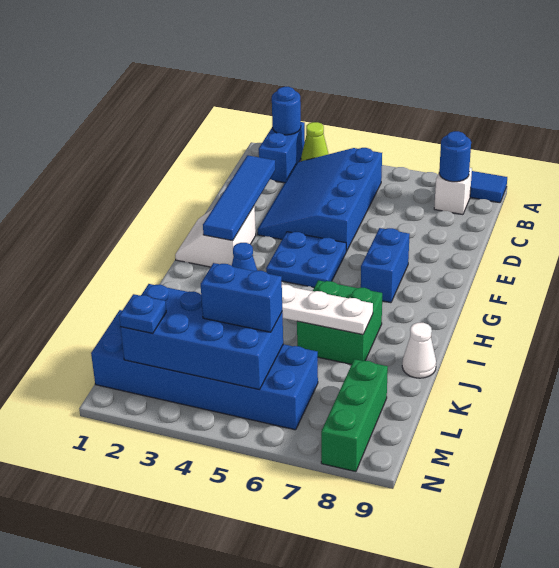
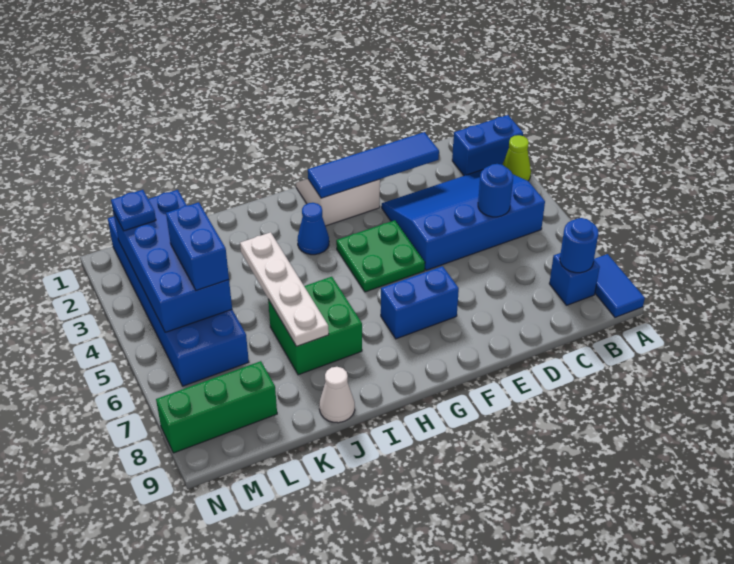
blue 1x1 round brick [272,87,301,135] -> blue 1x1 round brick moved to [478,164,513,217]
white 1x1 brick [434,168,472,215] -> blue 1x1 brick [549,253,600,305]
blue 2x2 plate [266,232,346,287] -> green 2x2 plate [336,220,425,292]

